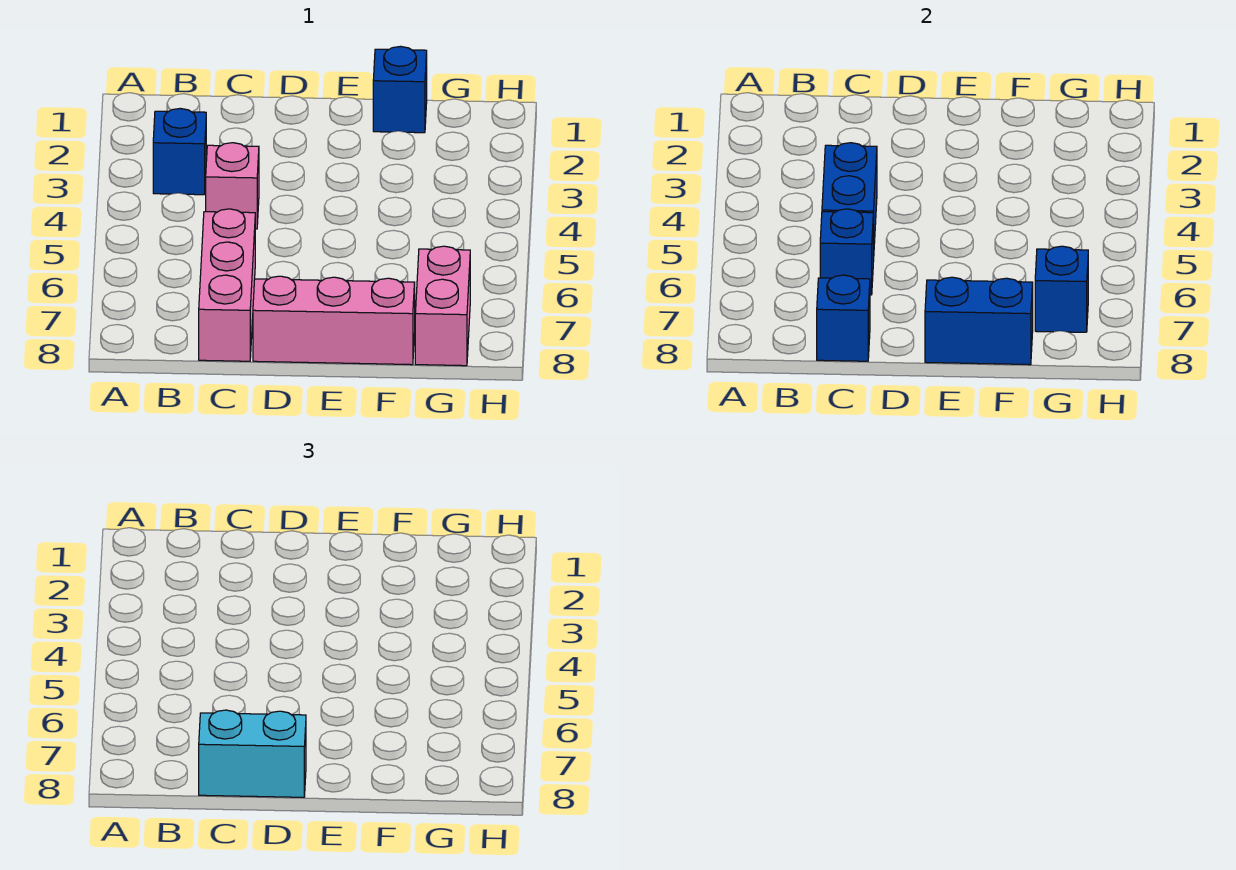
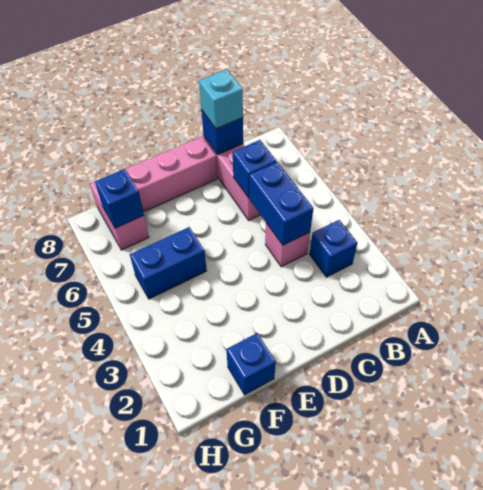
cyan 1x2 brick [199,710,306,797] -> cyan 1x1 brick [199,70,243,129]
blue 1x2 brick [925,277,1033,365] -> blue 1x2 brick moved to [130,227,207,299]

